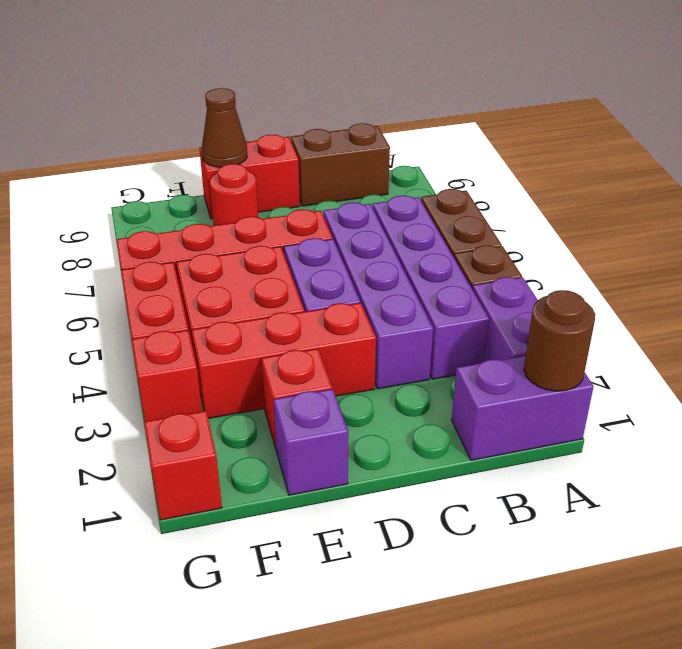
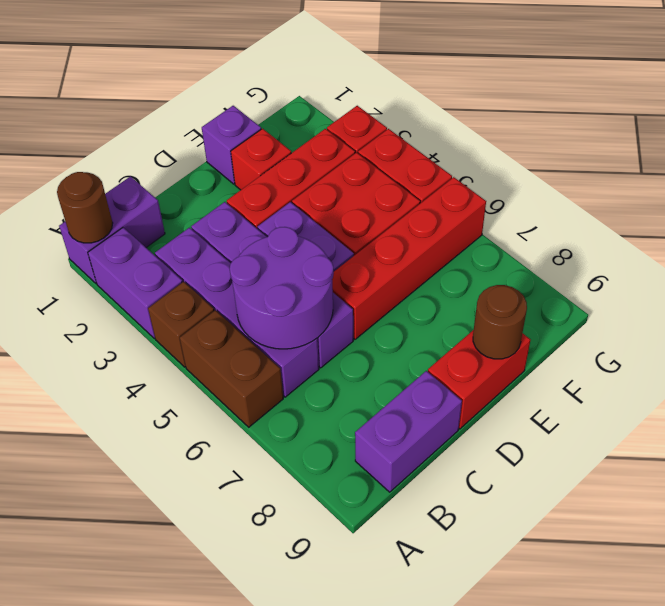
none -> purple 2x2 round brick [230,227,334,349]
brown 1x2 brick [291,123,390,206] -> purple 1x2 brick [355,371,462,492]
red 1x1 round brick [210,164,259,226] -> none
brown 1x1 cone [202,88,247,167] -> brown 1x1 round brick [473,285,527,359]
red 1x1 brick [144,411,222,520] -> none

